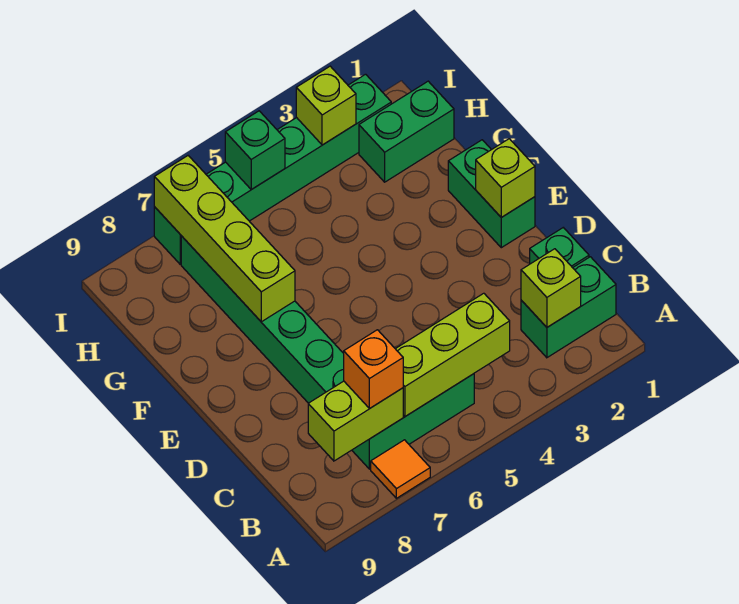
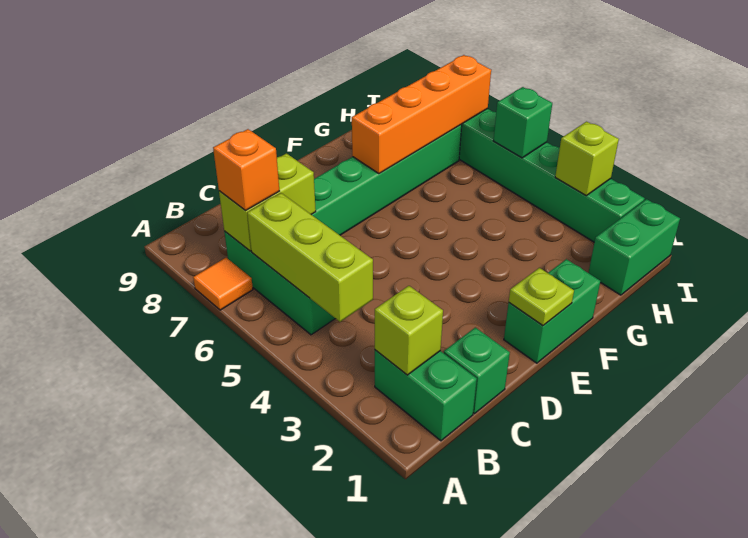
lime 1x2 brick [308,381,403,461] -> lime 1x2 brick turned to [219,153,316,251]
lime 1x1 brick [476,139,535,217] -> lime 1x1 plate [509,268,574,326]
lime 1x4 brick [154,156,295,322] -> orange 1x4 brick [352,55,491,174]
green 1x2 brick [359,81,454,182] -> green 1x2 brick turned to [588,199,680,295]

